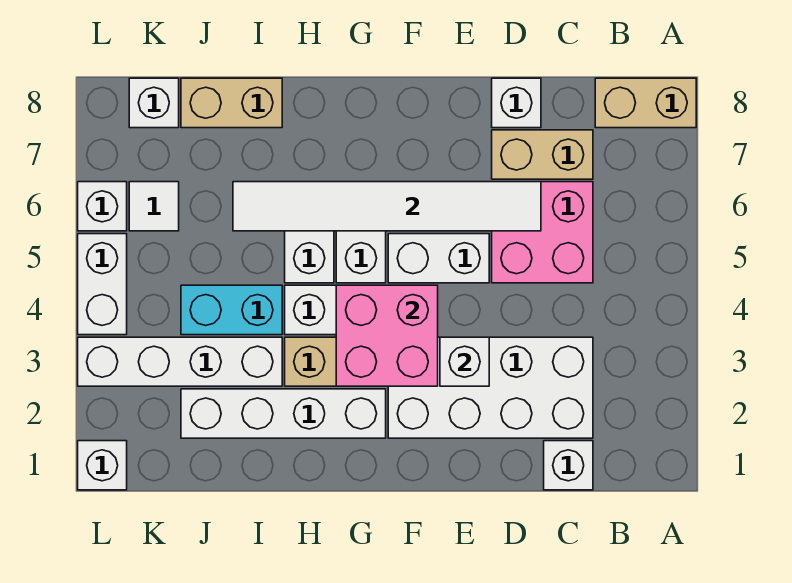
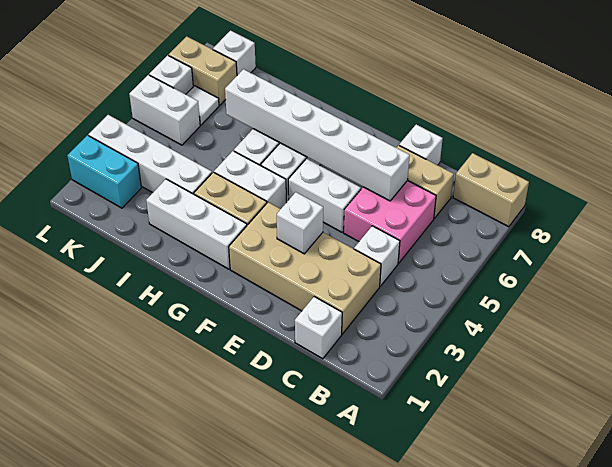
white 2x4 brick [388,337,593,438] -> tan 2x4 brick [229,202,381,334]
white 1x6 tile [233,182,541,231] -> white 1x6 brick [225,69,410,201]
pink 2x2 brick [336,285,438,386] -> none
white 1x4 brick [181,389,386,438] -> white 1x3 brick [146,179,247,269]
cyan 1x2 brick [181,285,282,335] -> cyan 1x2 brick moved to [67,135,141,208]
tan 1x2 brick [181,78,282,128] -> tan 1x2 brick moved to [169,36,237,105]
white 1x1 brick [78,441,127,490] -> white 1x1 brick moved to [354,226,400,286]
white 1x2 brick [78,234,127,335] -> white 1x2 brick turned to [129,75,200,145]

